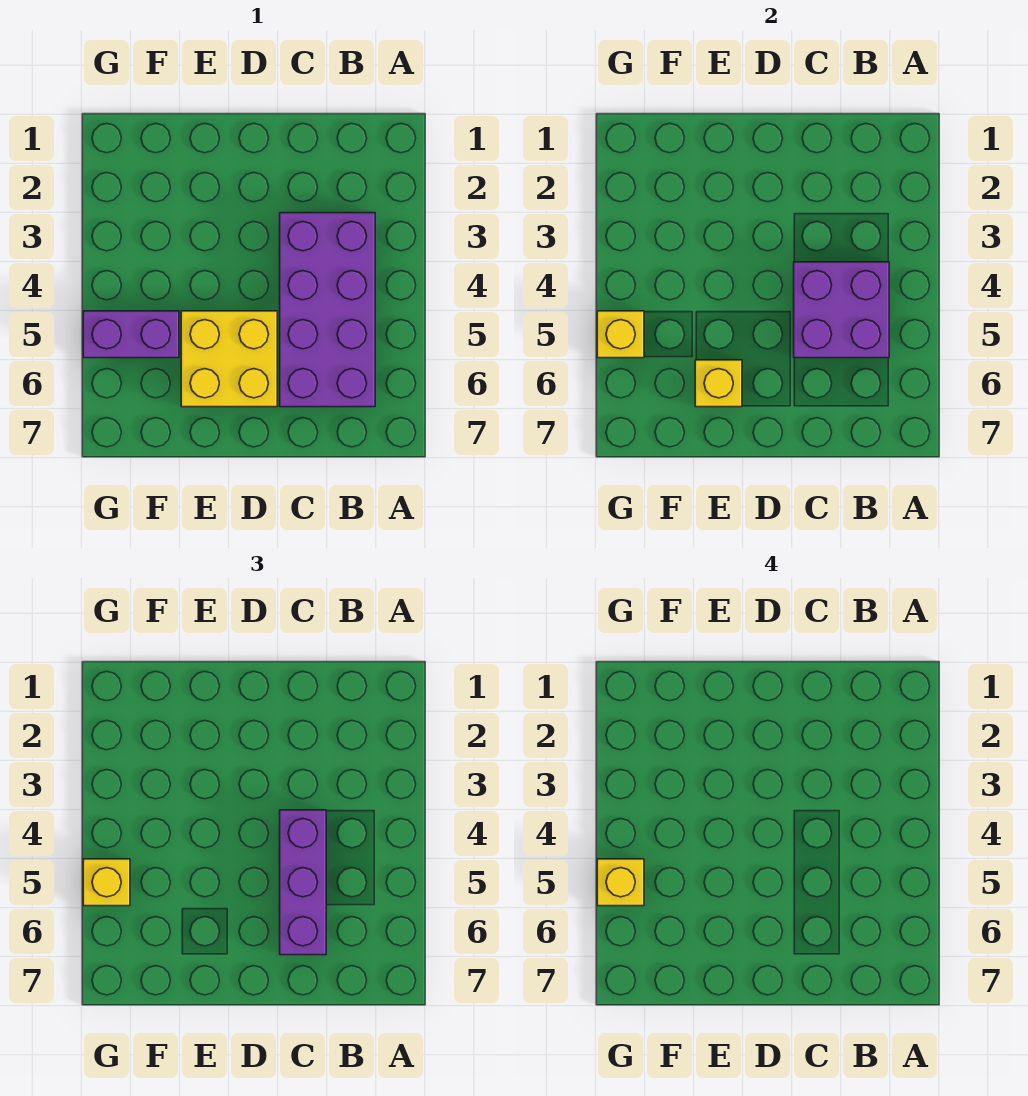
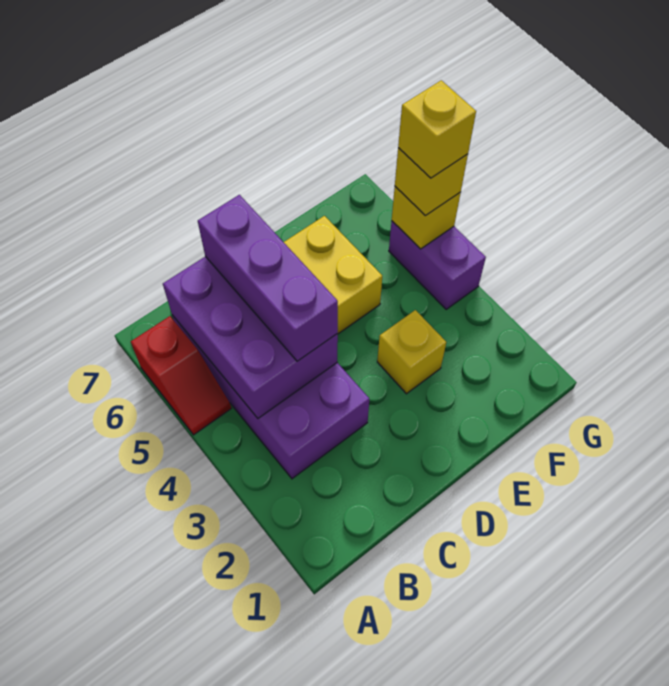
none -> red 1x2 slope [131,316,231,435]
purple 2x2 brick [794,262,889,358] -> purple 2x3 brick [163,256,338,418]
yellow 1x1 brick [695,360,742,407] -> yellow 1x1 brick moved to [377,310,446,394]
purple 1x2 brick [83,311,179,358] -> purple 1x2 brick turned to [389,221,486,309]

